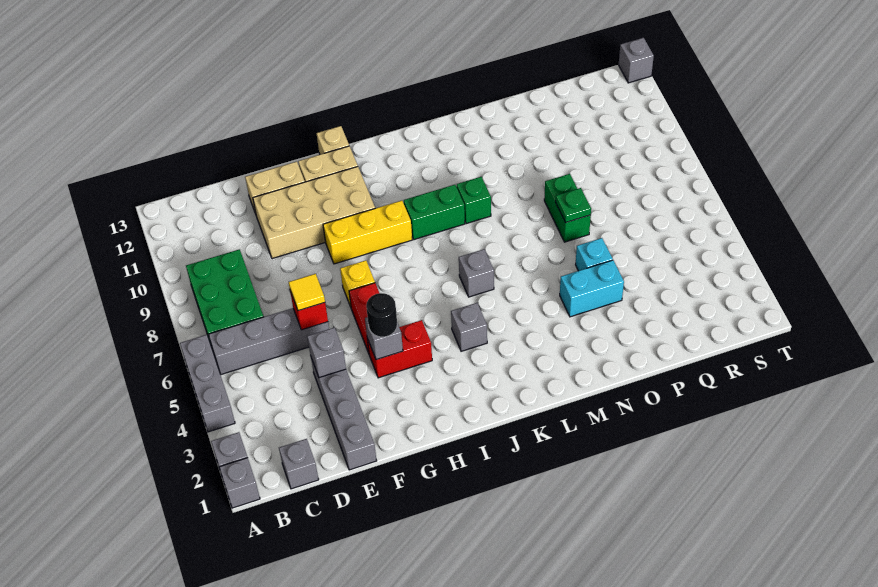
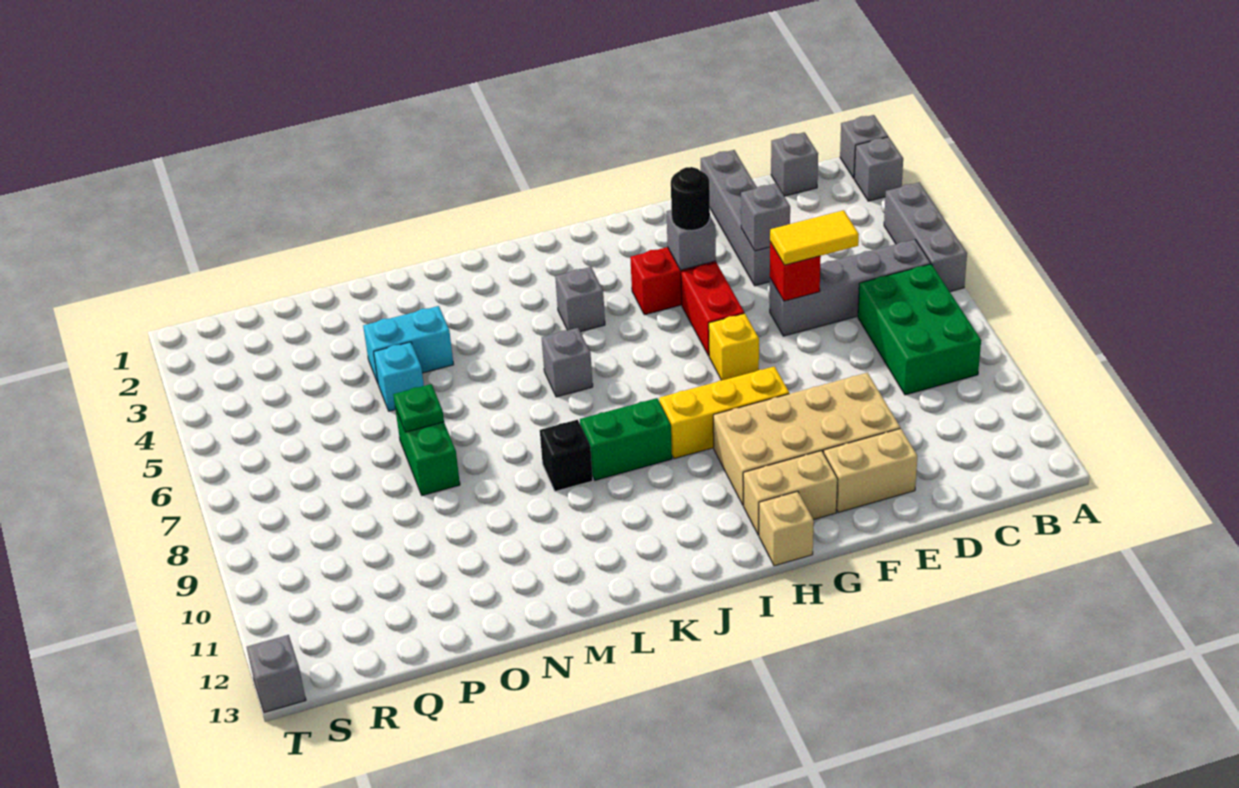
yellow 1x1 tile [289,274,325,311] -> yellow 1x2 tile [770,210,859,265]
green 1x1 brick [457,177,491,224] -> black 1x1 brick [540,420,593,491]

